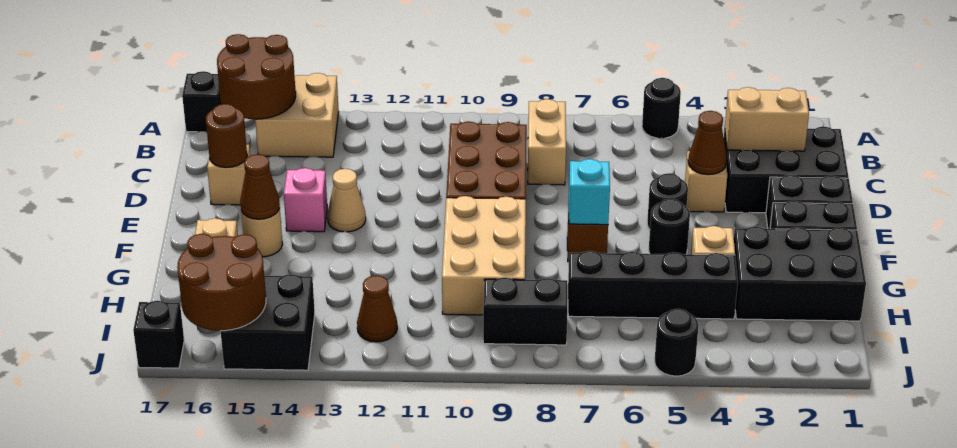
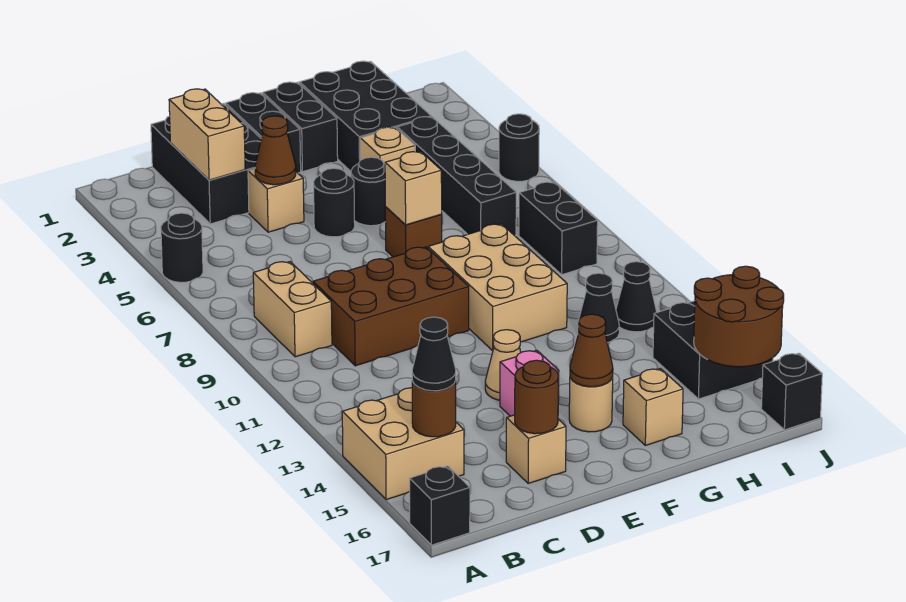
brown 2x2 round brick [217,34,296,120] -> brown 1x1 round brick [412,381,456,437]
tan 1x2 brick [528,99,566,185] -> tan 1x2 brick turned to [253,262,332,357]
none -> black 1x1 cone [412,317,456,391]
cyan 1x1 brick [569,159,610,225] -> tan 1x1 brick [385,152,442,225]
tan 2x3 brick [442,196,526,315] -> tan 2x3 brick turned to [428,224,567,350]
none -> black 1x1 cone [578,273,619,343]
brown 1x1 cone [357,276,397,342] -> black 1x1 cone [616,262,657,332]

